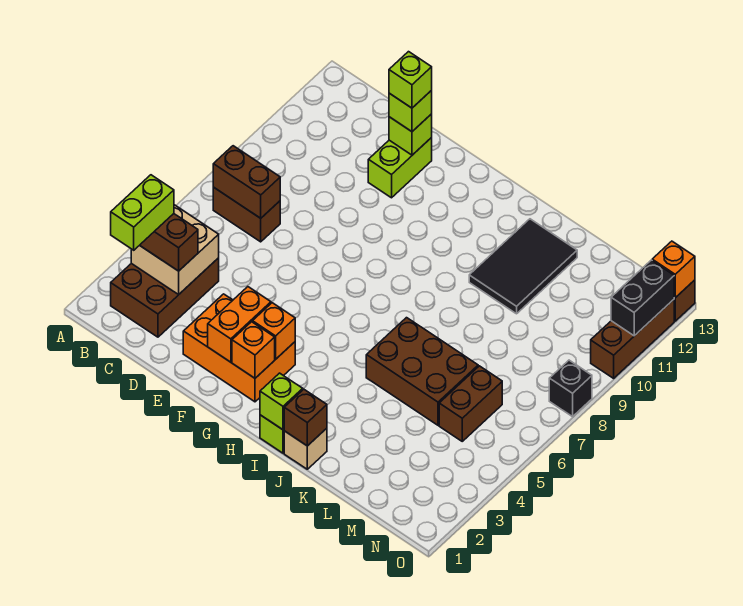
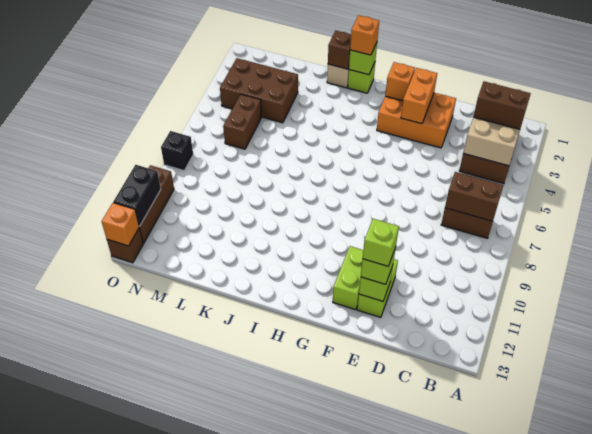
lime 1x2 brick [111,175,174,250] -> lime 1x2 brick moved to [333,246,363,310]
orange 1x1 brick [253,303,295,359] -> orange 1x1 brick moved to [350,15,379,55]
brown 2x3 brick [366,318,478,425] -> brown 2x3 brick moved to [220,58,298,123]
black 2x3 tile [469,219,577,314] -> none

